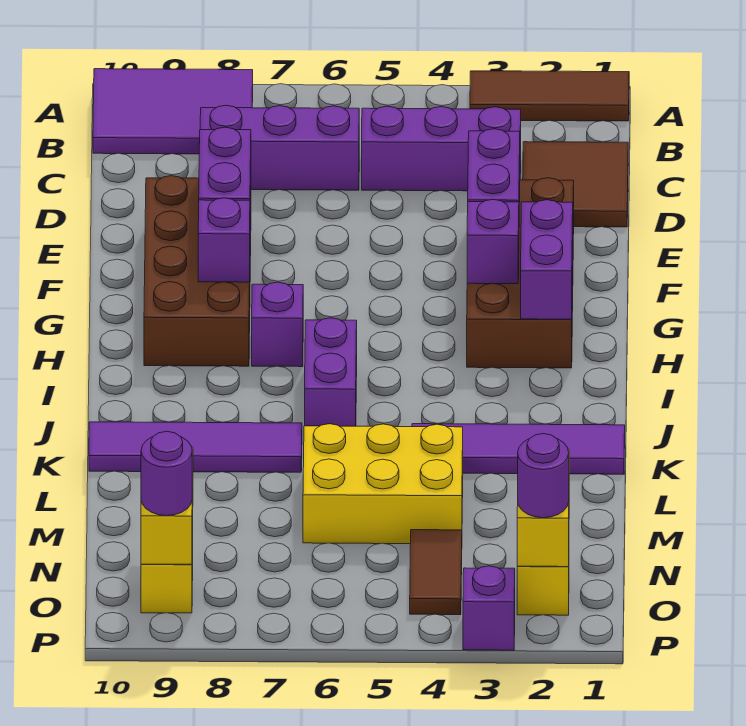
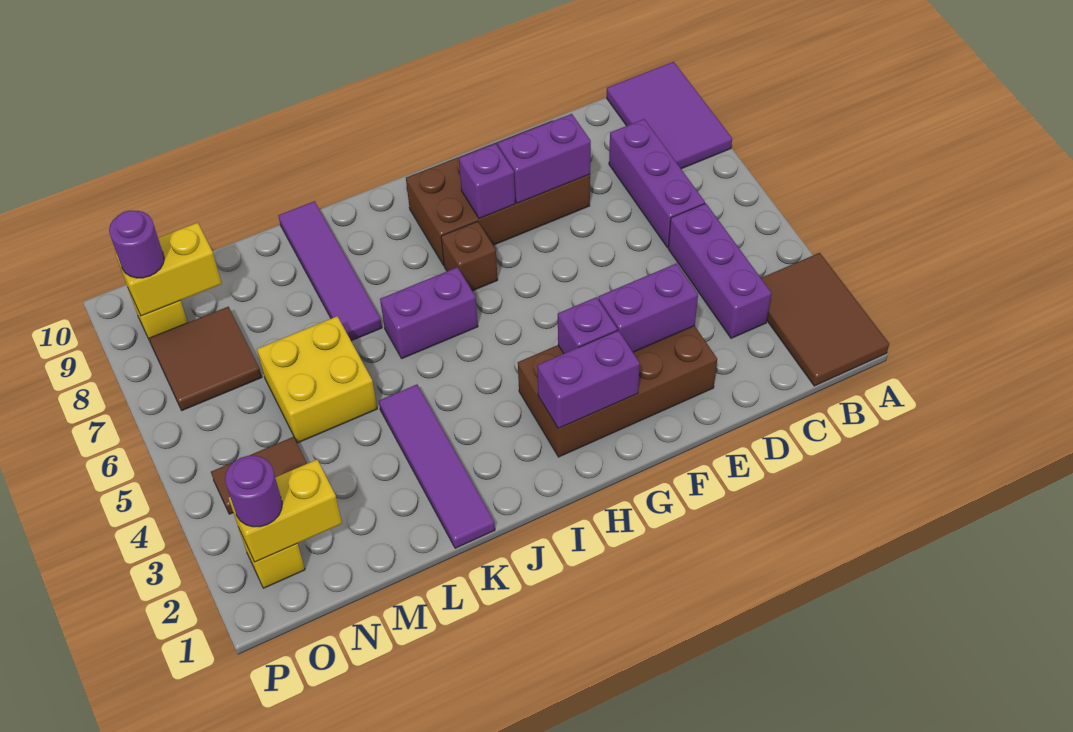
brown 1x3 tile [470,71,629,121] -> brown 2x3 tile [761,253,889,386]
brown 2x2 tile [523,142,628,227] -> brown 2x2 tile moved to [149,307,262,410]
purple 1x1 brick [252,282,303,367] -> brown 1x1 brick [441,221,498,291]
yellow 2x3 brick [303,424,463,544] -> yellow 2x2 brick [257,316,377,443]
purple 1x1 brick [463,566,515,650] -> none

